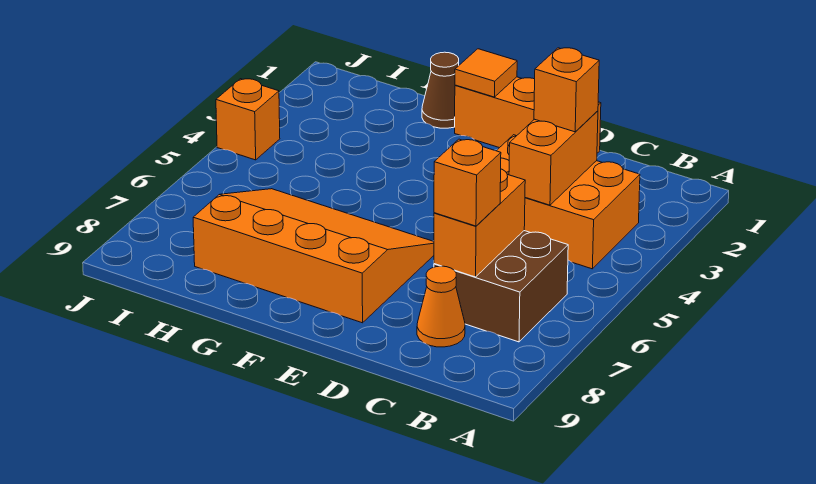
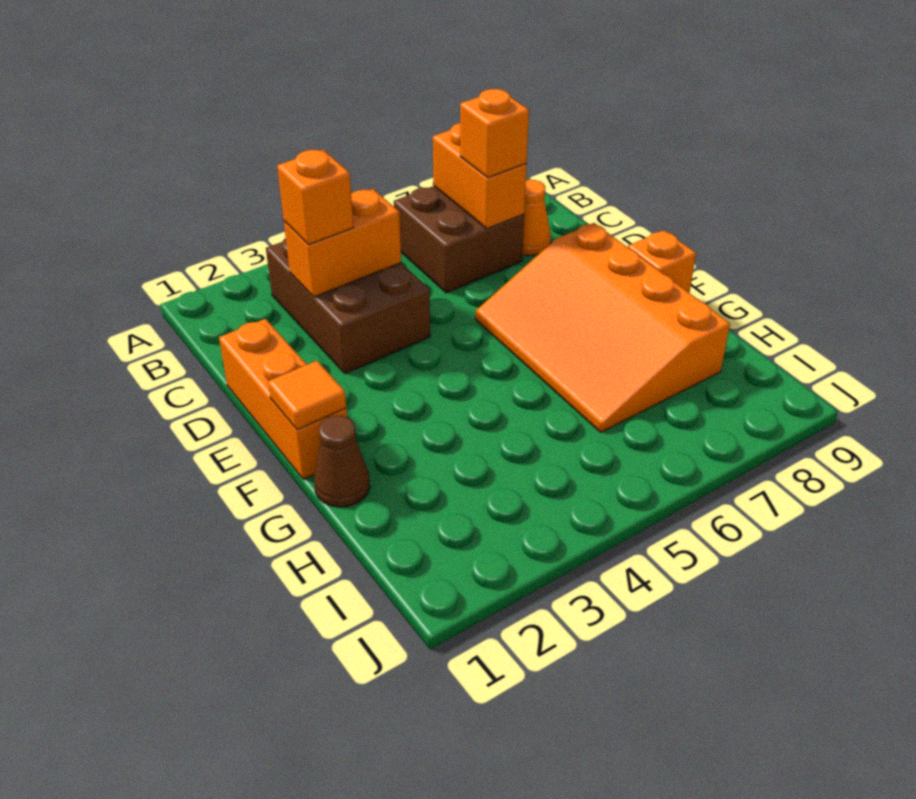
orange 2x3 brick [497,135,640,269] -> brown 2x3 brick [266,238,430,373]
orange 1x2 brick [434,169,525,277] -> orange 1x2 brick turned to [433,123,527,229]
orange 1x1 brick [216,79,280,160] -> orange 1x1 brick moved to [628,230,696,293]

